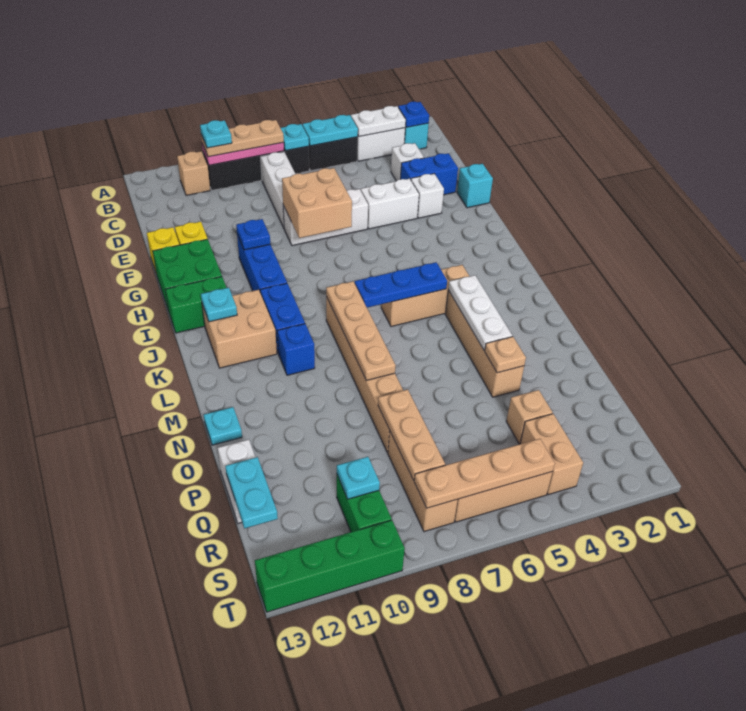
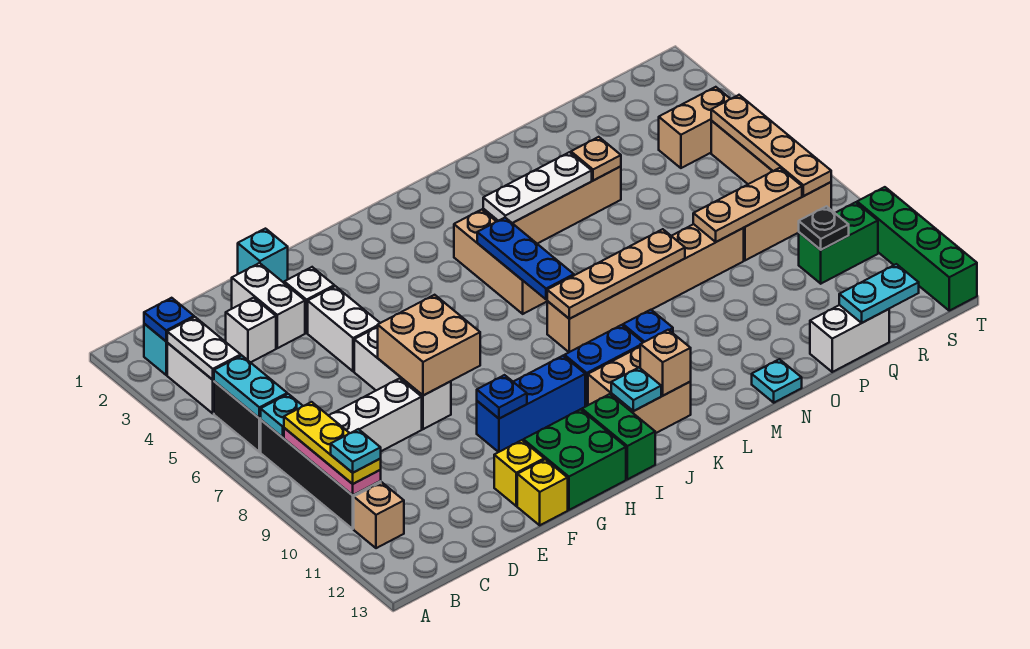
tan 1x3 plate [201,120,284,157] -> yellow 1x3 plate [284,402,381,484]
blue 1x2 brick [400,153,458,195] -> white 1x2 brick [232,263,305,348]
tan 1x1 brick [506,390,553,444] -> tan 1x1 brick moved to [640,330,691,396]
cyan 1x1 plate [337,457,380,499] -> black 1x1 plate [799,206,849,250]

